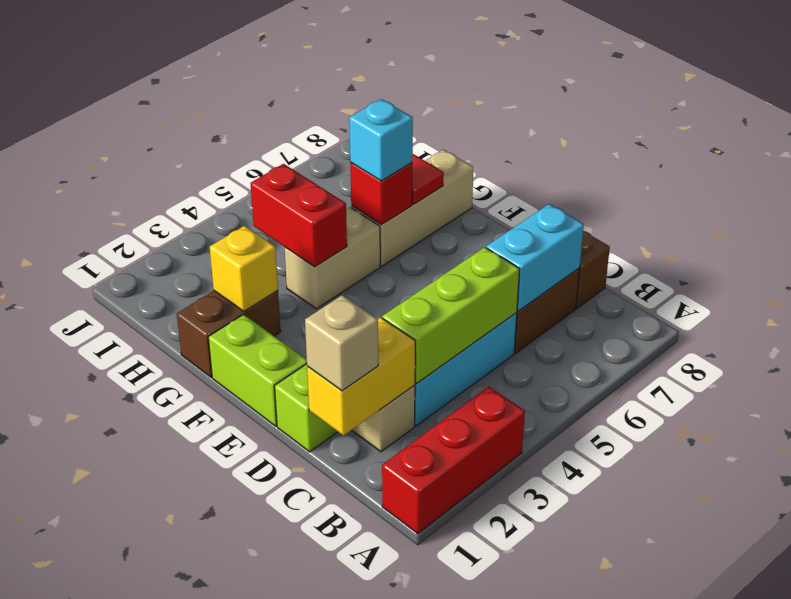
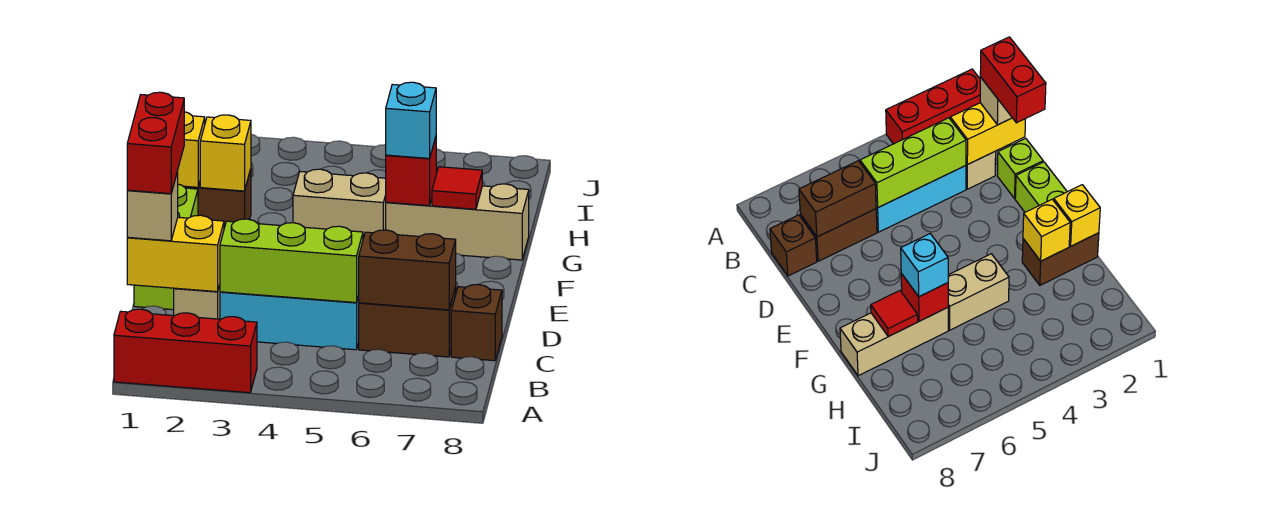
cyan 1x2 brick [486,204,584,311] -> brown 1x2 brick [359,230,456,310]
none -> yellow 1x1 brick [177,112,205,187]
red 1x2 brick [250,164,347,267] -> red 1x2 brick moved to [127,92,184,194]

